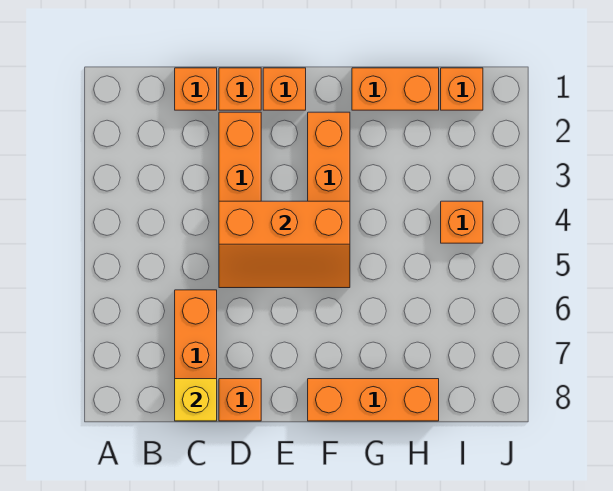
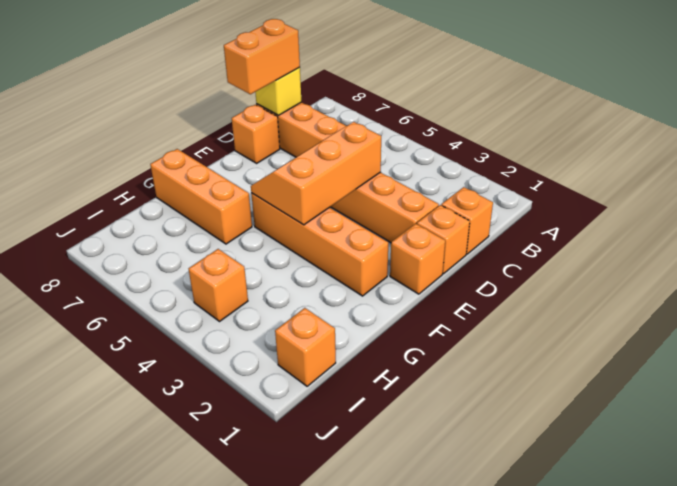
orange 1x3 brick [308,379,439,421] -> orange 1x3 brick turned to [150,149,252,244]
orange 1x2 brick [352,68,439,110] -> orange 1x2 brick moved to [224,19,300,94]

